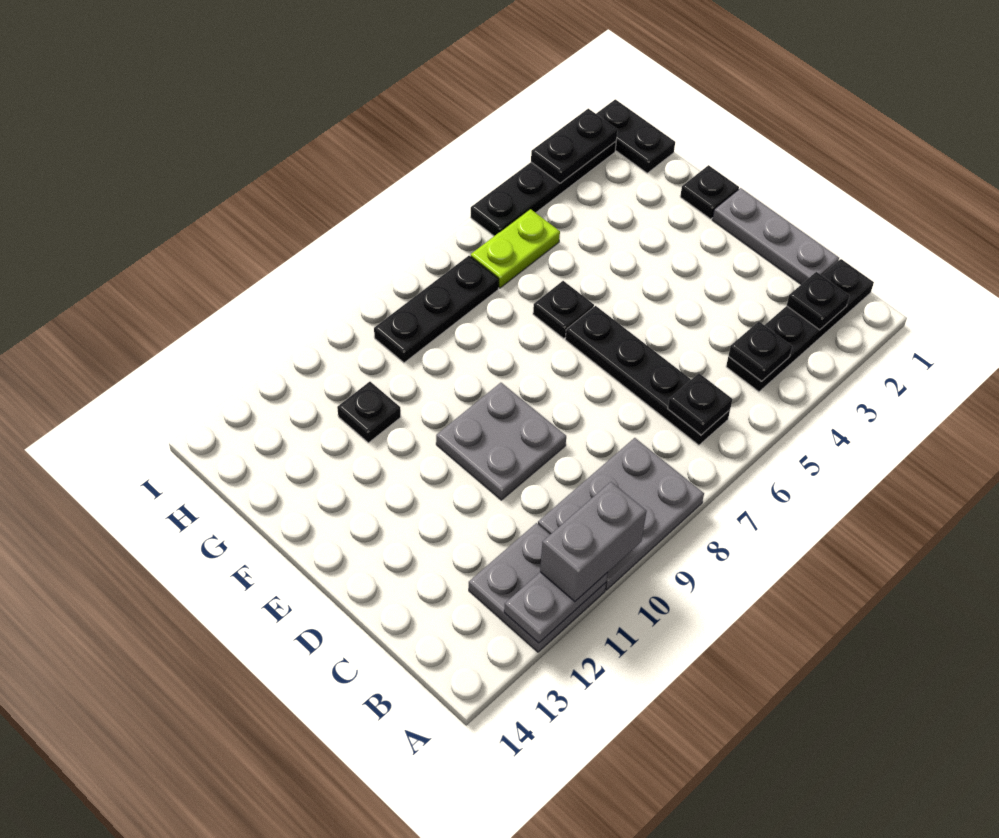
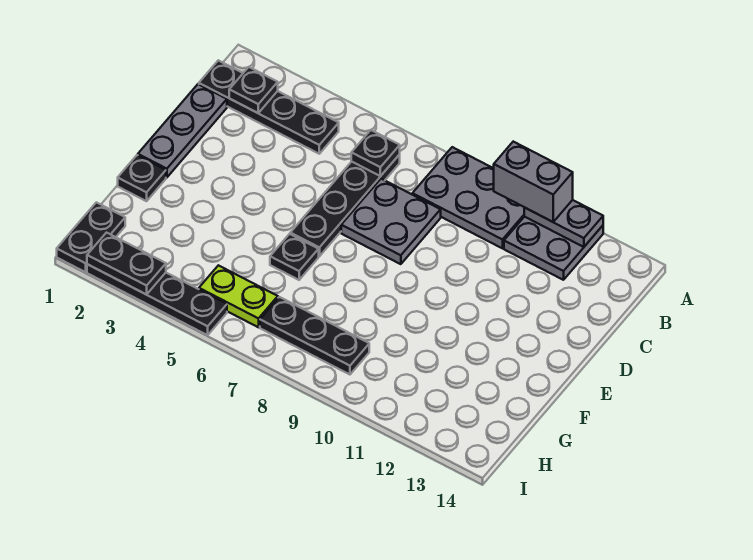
black 1x1 plate [728,322,792,381] -> none
grey 2x2 plate [436,383,566,500] -> grey 2x2 plate moved to [341,179,441,264]
black 1x1 plate [337,382,401,443] -> none

